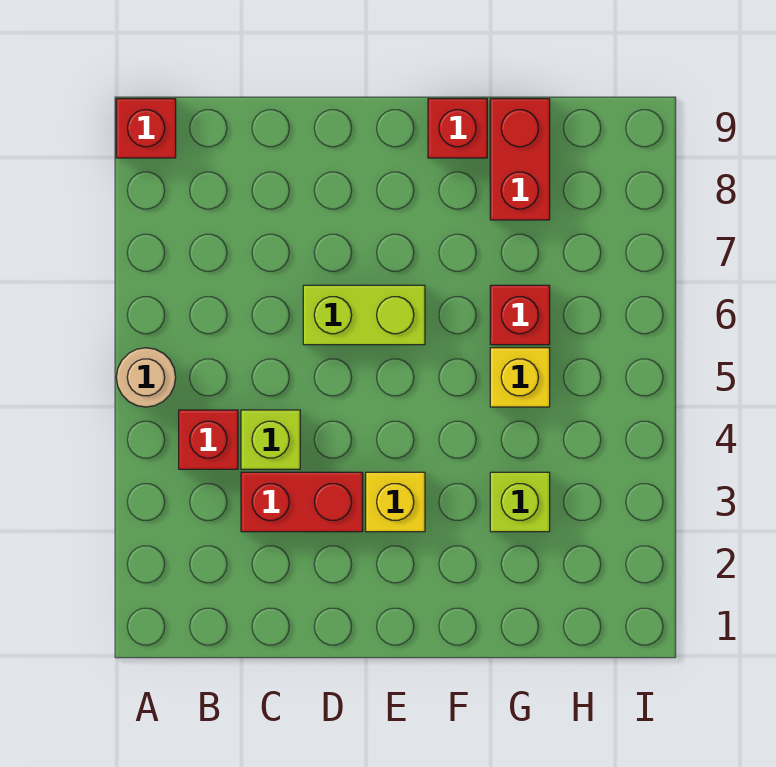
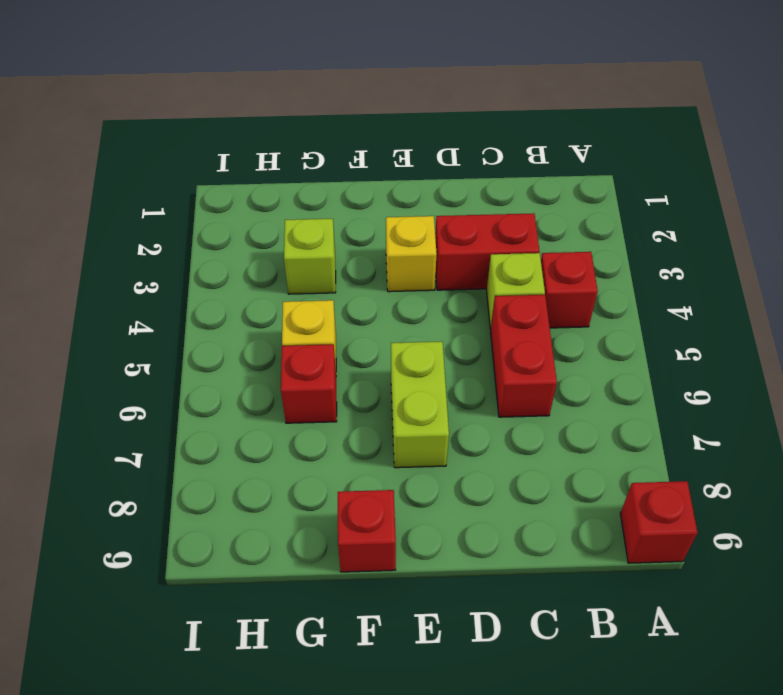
tan 1x1 round brick [116,348,176,407] -> none
lime 1x2 brick [303,285,425,345] -> lime 1x2 brick turned to [391,341,449,468]
red 1x2 brick [490,99,550,220] -> red 1x2 brick moved to [491,295,557,417]

